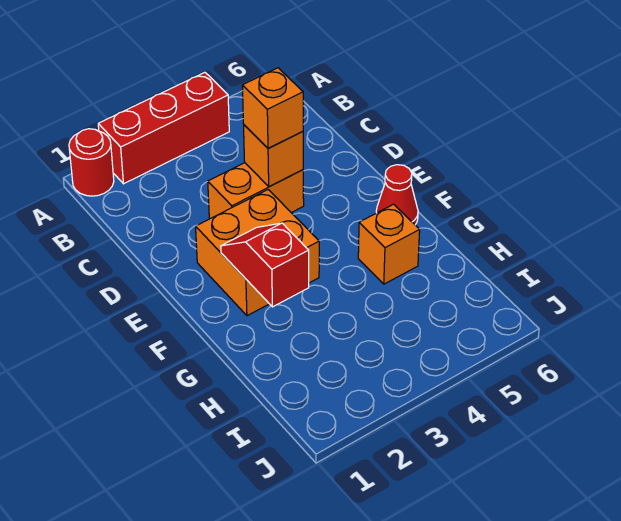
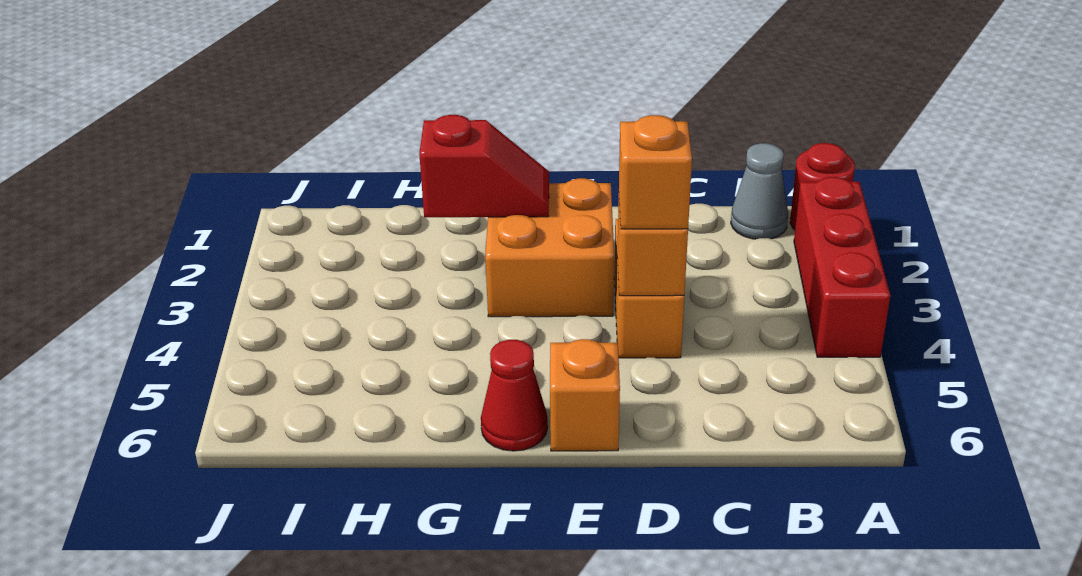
none -> grey 1x1 cone [731,143,788,239]
orange 1x1 brick [358,204,420,284] -> orange 1x1 brick moved to [550,339,620,451]

